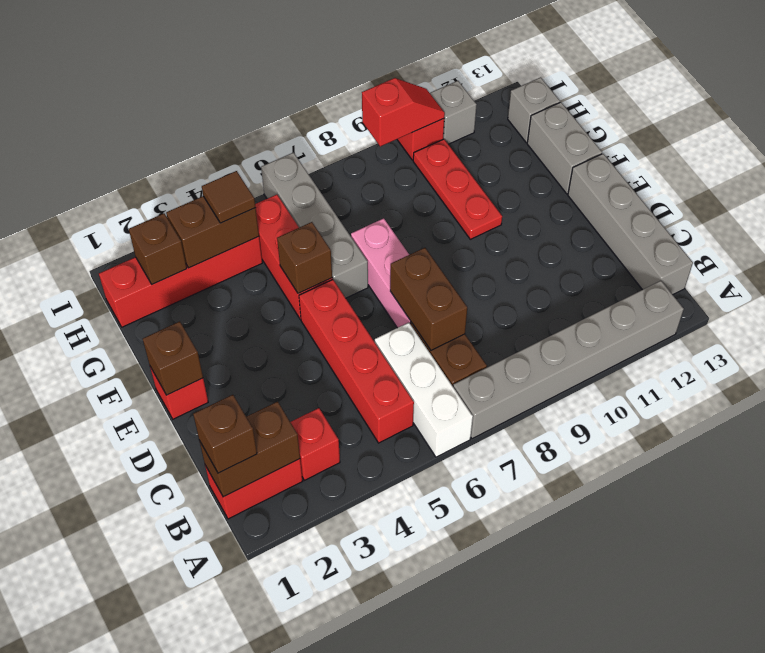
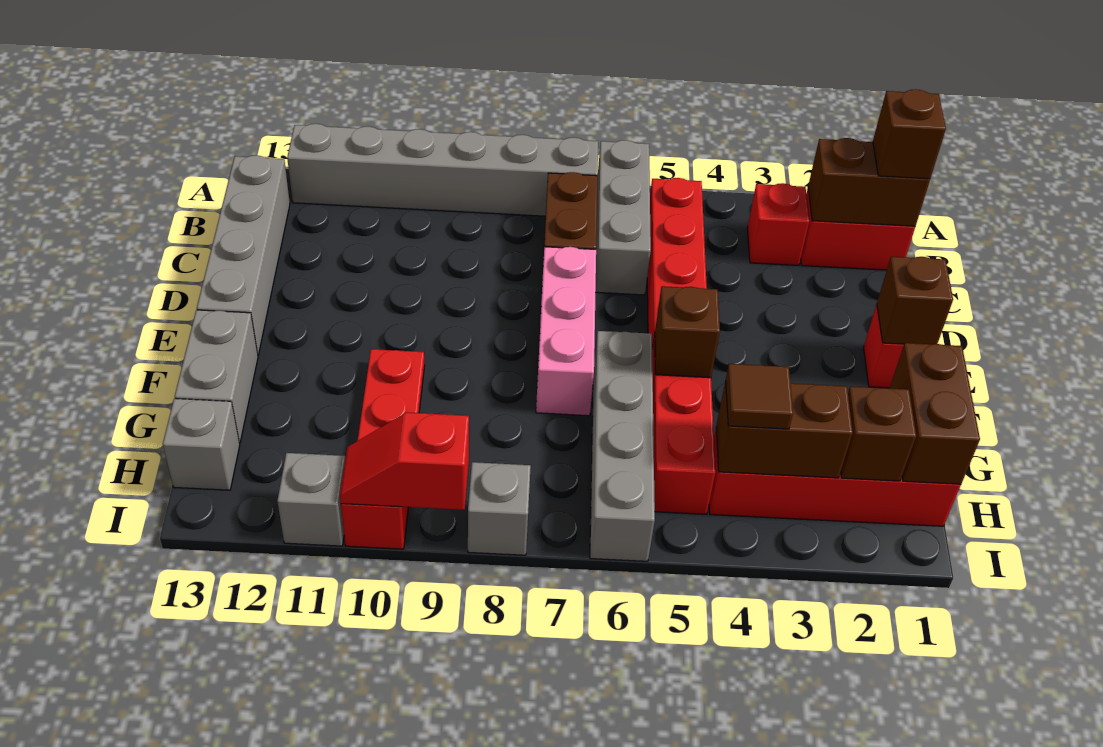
white 1x3 brick [375,323,473,457] -> grey 1x3 brick [596,140,651,295]
brown 1x2 brick [390,248,467,350] -> brown 1x2 brick moved to [890,343,980,484]
none -> grey 1x1 brick [468,462,531,555]

